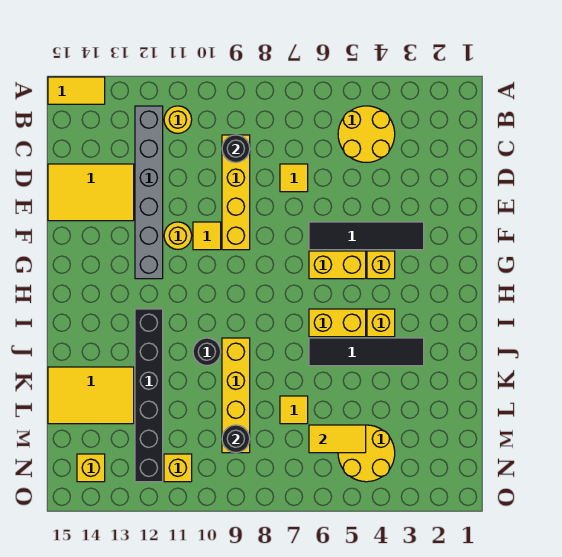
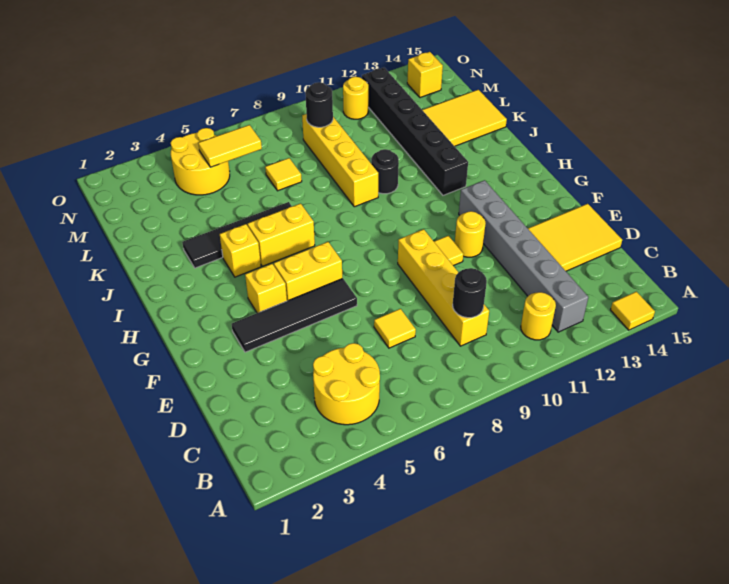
yellow 1x2 tile [48,77,105,104] -> yellow 1x1 tile [611,292,655,330]
yellow 1x1 brick [164,454,192,482] -> yellow 1x1 round brick [343,77,368,119]

